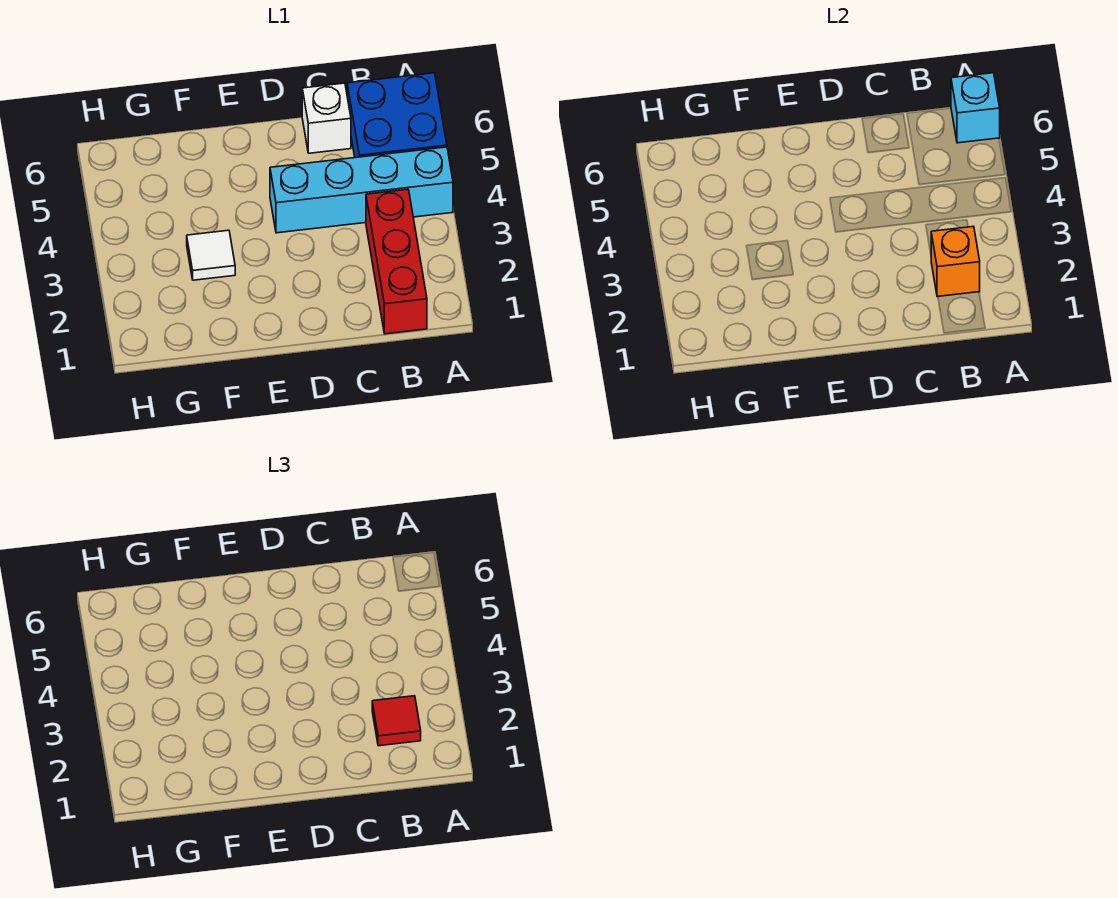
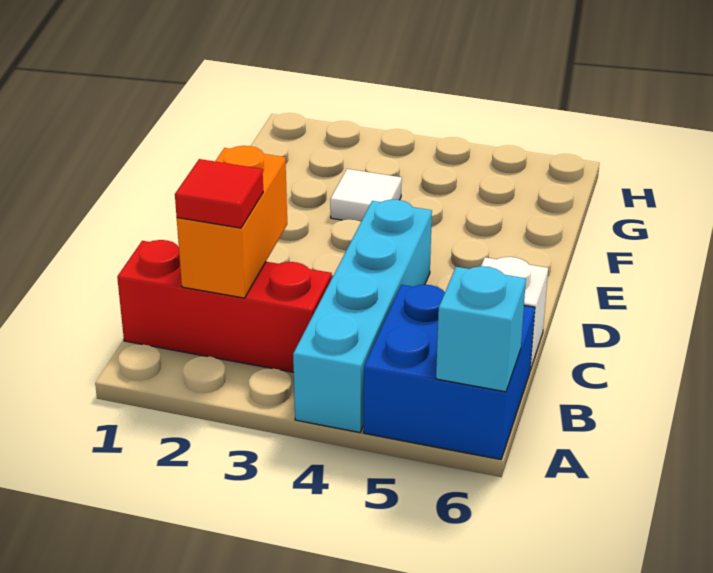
orange 1x1 brick [931,226,980,297] -> orange 1x2 brick [177,146,287,298]

